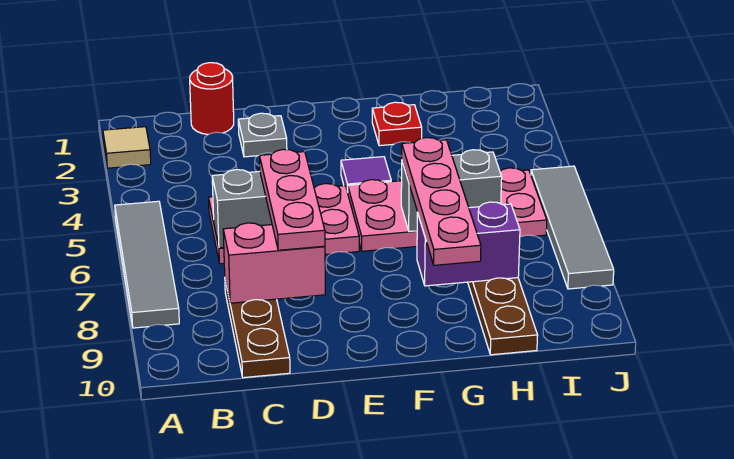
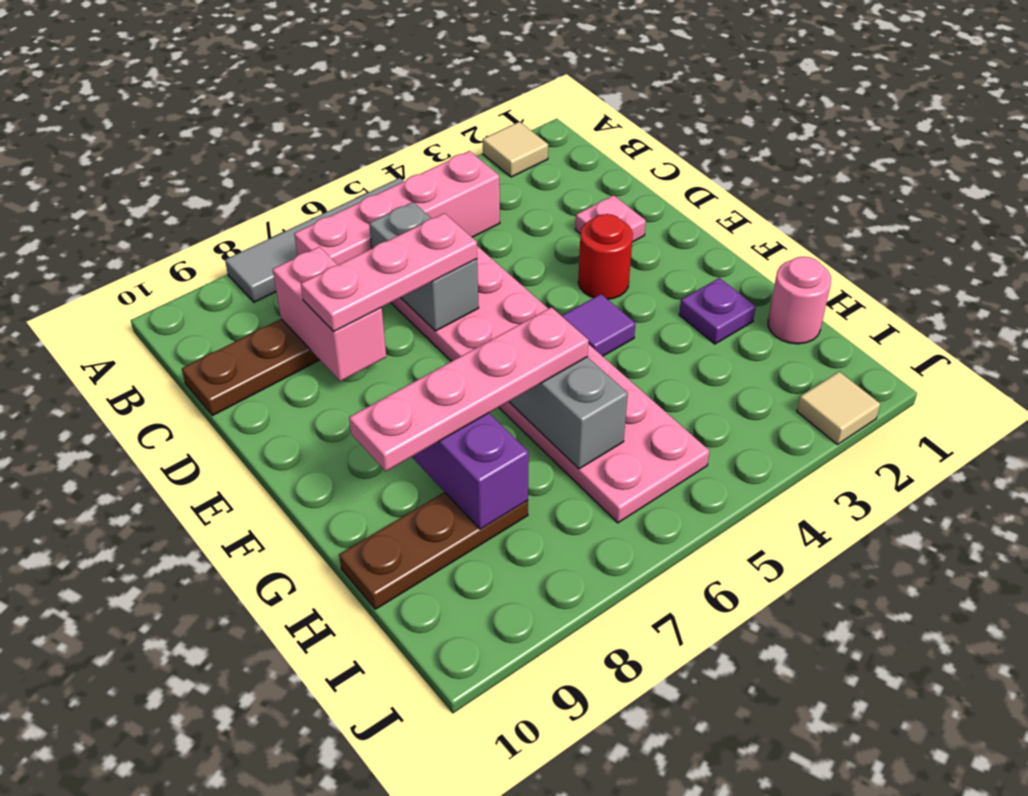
none -> pink 1x4 brick [294,151,500,265]
red 1x1 round brick [190,63,234,134] -> red 1x1 round brick moved to [578,214,633,299]
grey 1x1 plate [238,113,287,157] -> pink 1x1 plate [575,195,646,242]
red 1x1 plate [372,102,422,146] -> purple 1x1 plate [679,278,756,344]
none -> pink 1x1 round brick [768,257,831,344]
none -> tan 1x1 tile [797,372,880,445]
grey 1x4 tile [531,166,614,289] -> none

